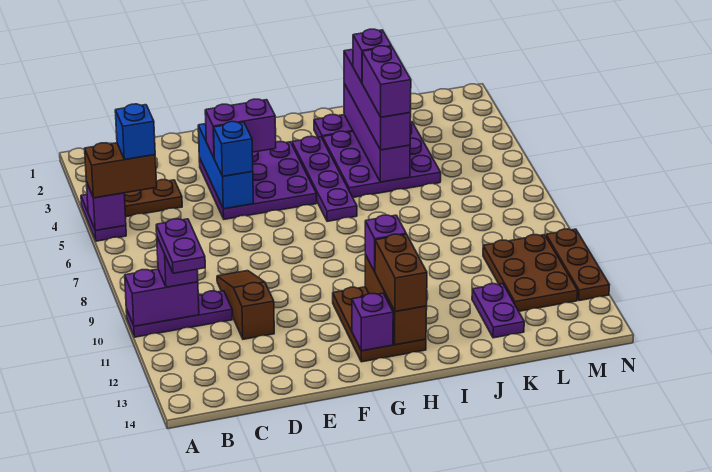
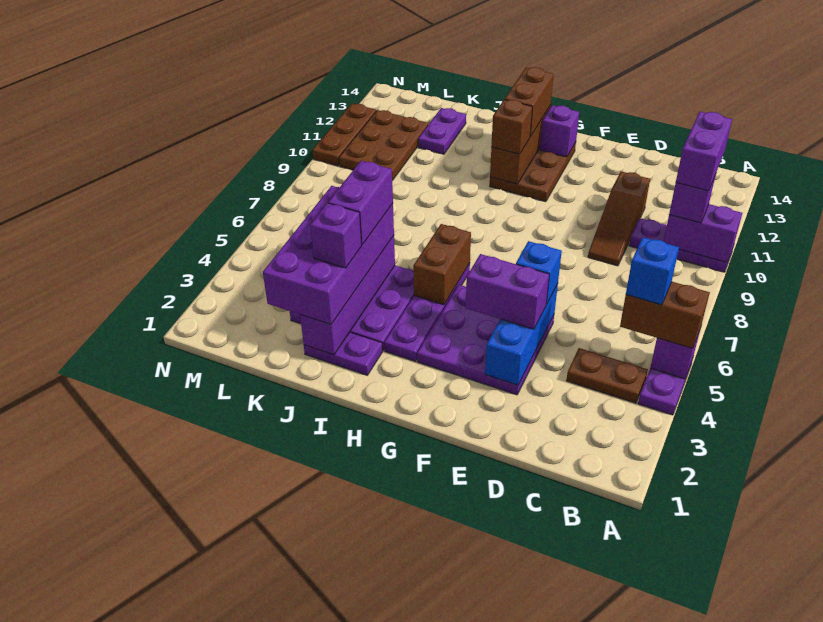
purple 1x2 plate [156,219,205,273] -> purple 1x2 brick [676,112,732,191]
none -> brown 1x2 brick [413,224,471,305]
purple 1x1 brick [365,215,406,272] -> brown 1x1 brick [491,100,532,154]
purple 1x4 brick [344,49,411,150] -> purple 2x4 brick [263,186,394,324]

